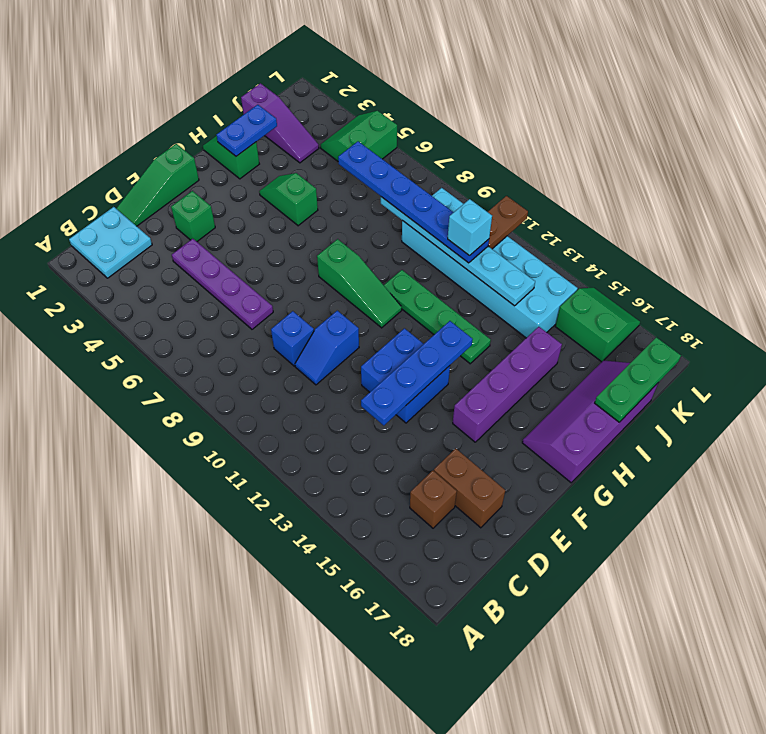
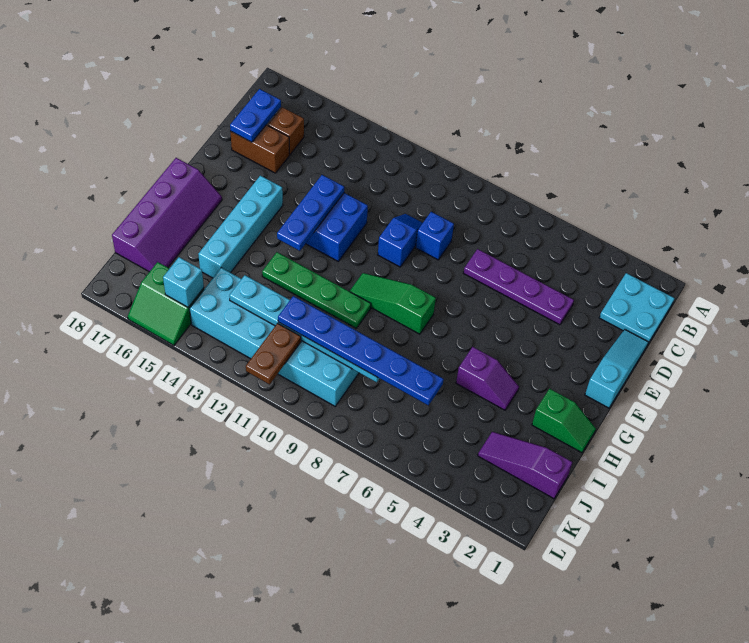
green 1x3 slope [116,144,199,226] -> cyan 1x3 slope [585,330,649,408]
blue 1x4 plate [361,321,473,425] -> blue 1x3 plate [277,175,344,251]
green 1x1 brick [171,191,215,241] -> none
purple 1x4 brick [453,327,562,442] -> cyan 1x4 brick [198,176,283,278]
blue 1x2 plate [217,105,277,156] -> blue 1x2 plate moved to [230,89,281,142]
green 1x2 slope [259,173,318,226] -> purple 1x2 slope [456,347,519,410]
green 1x3 plate [595,337,681,422] -> none
cyan 1x1 brick [448,199,492,256] -> cyan 1x1 brick moved to [163,257,204,307]
green 2x2 slope [321,111,397,161] -> none

